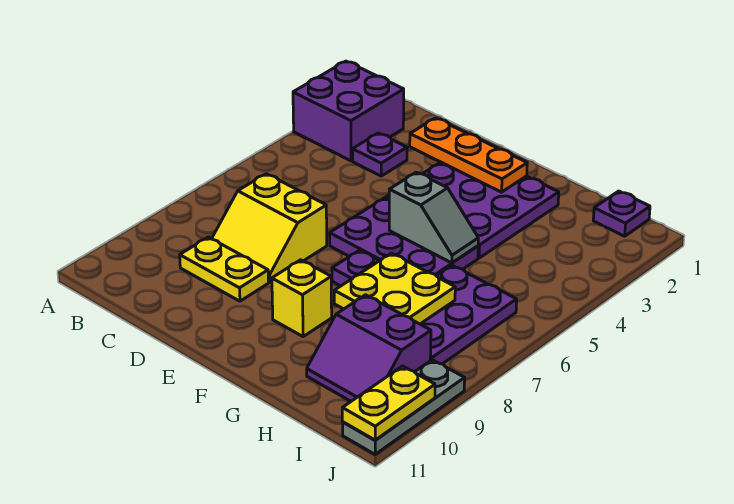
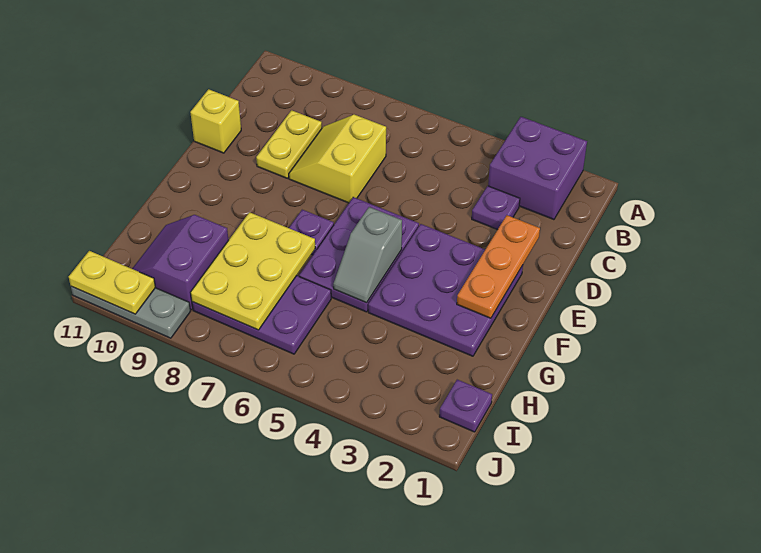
yellow 1x1 brick [272,260,332,336] -> yellow 1x1 brick moved to [190,89,241,153]
yellow 2x2 plate [334,253,455,324] -> yellow 2x3 plate [191,212,315,330]

